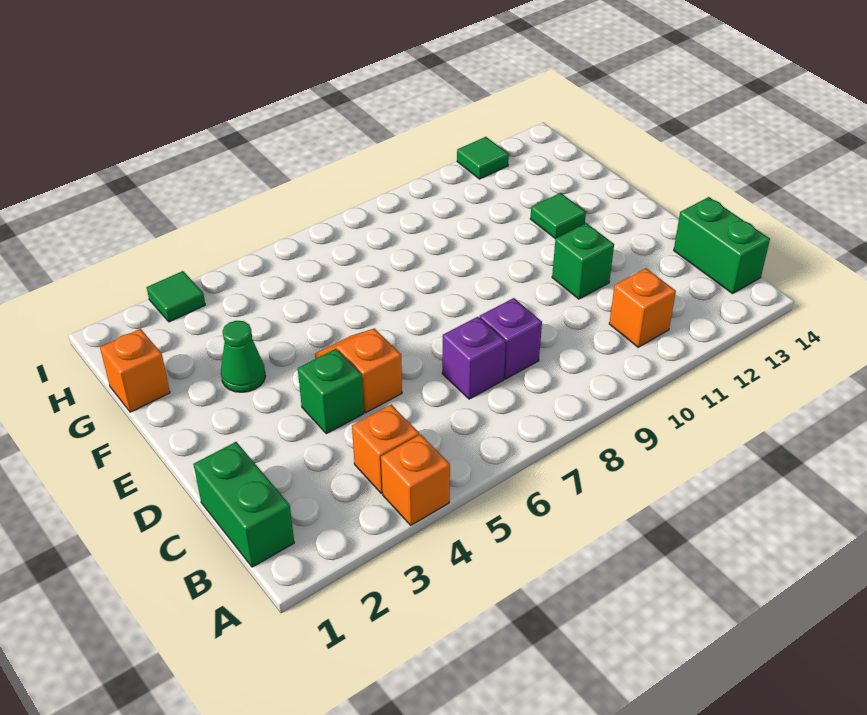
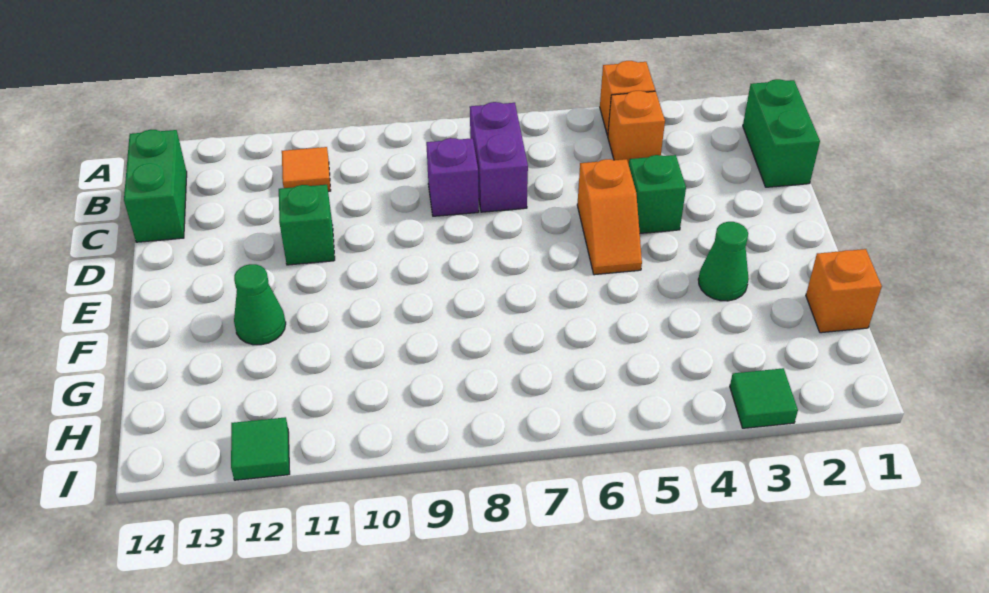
orange 1x1 brick [609,268,676,347] -> orange 1x1 tile [282,147,331,192]
purple 1x1 brick [442,317,506,399] -> purple 1x2 brick [470,102,528,212]
green 1x1 tile [530,193,586,239] -> green 1x1 cone [234,264,286,345]

